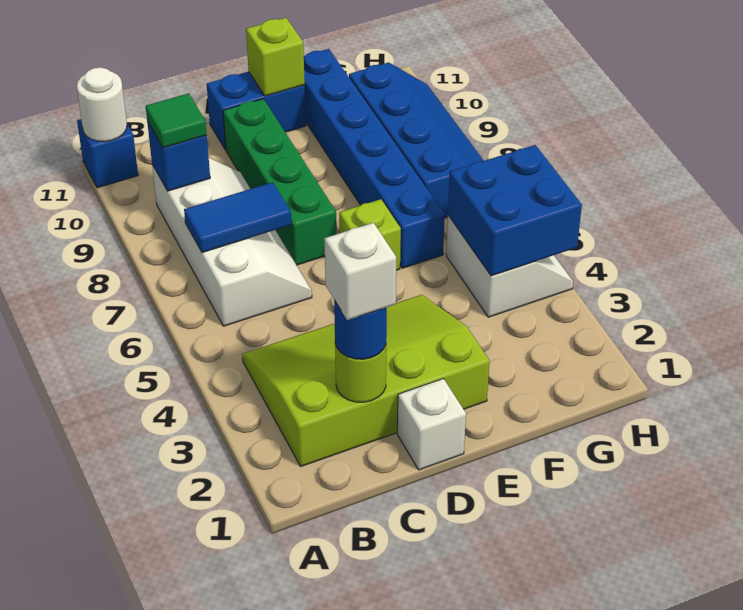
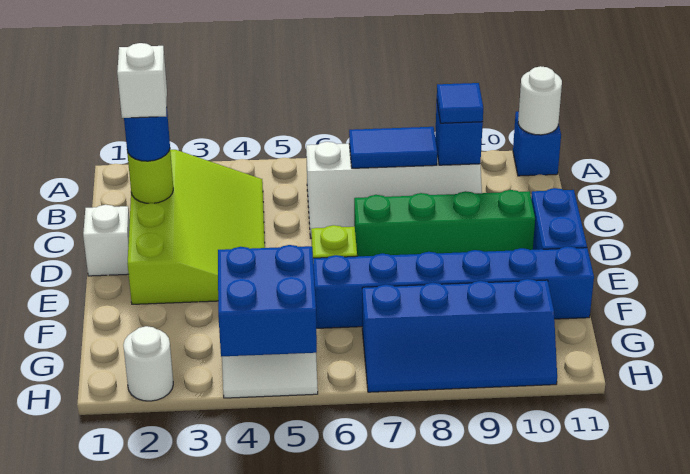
blue 1x2 tile [184,182,291,253] -> blue 1x2 tile turned to [349,127,437,168]
green 1x1 tile [146,93,207,148] -> blue 1x1 tile [437,83,483,123]
lime 1x1 brick [246,18,305,96] -> none
none -> white 1x1 round brick [123,326,173,401]

